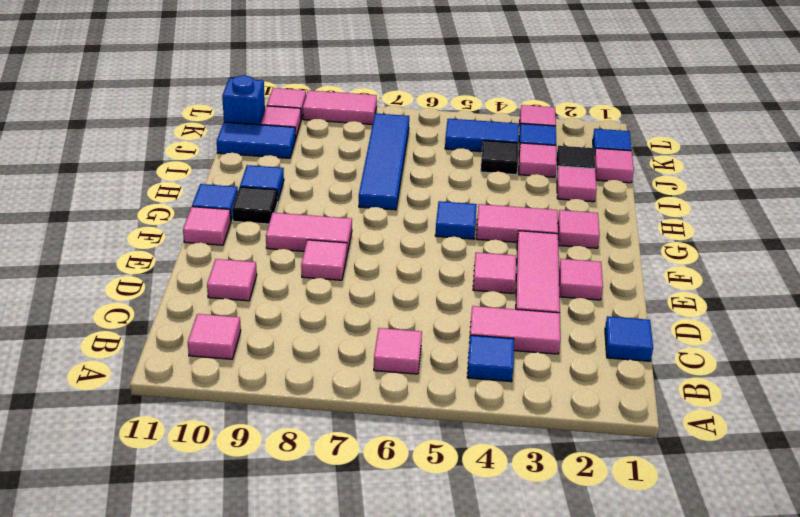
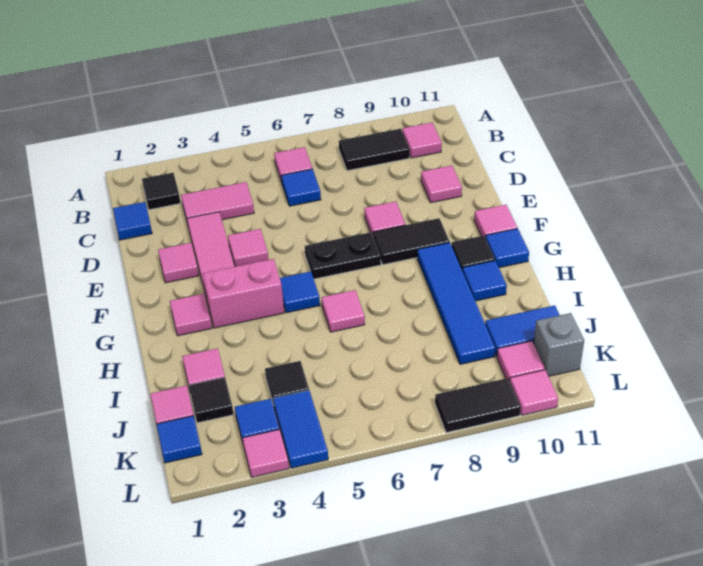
none -> black 1x1 tile [142,173,180,210]
blue 1x1 tile [467,335,514,382] -> blue 1x1 tile moved to [281,169,321,206]
none -> black 1x2 tile [339,129,410,171]
none -> black 1x2 plate [305,232,381,279]
pink 1x2 tile [266,213,352,253] -> black 1x2 tile [373,218,450,265]
pink 1x2 tile [476,204,558,242] -> pink 1x2 brick [203,259,284,328]
blue 1x4 tile [359,113,409,210] -> blue 1x4 tile moved to [417,243,495,364]
pink 1x1 tile [519,143,557,177] -> pink 1x1 tile moved to [322,290,365,332]
blue 1x2 tile [445,119,519,152] -> blue 1x2 tile turned to [273,390,328,468]
blue 1x1 brick [222,75,265,125] -> grey 1x1 brick [534,313,584,376]
pink 1x2 tile [303,90,377,125] -> black 1x2 tile [435,378,521,433]

